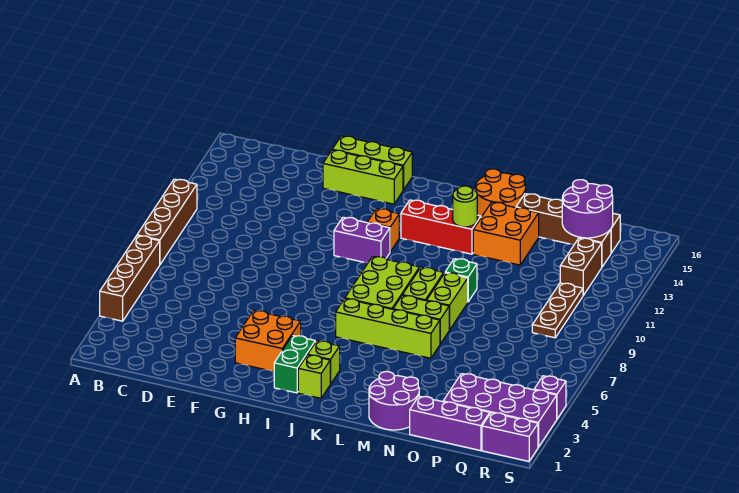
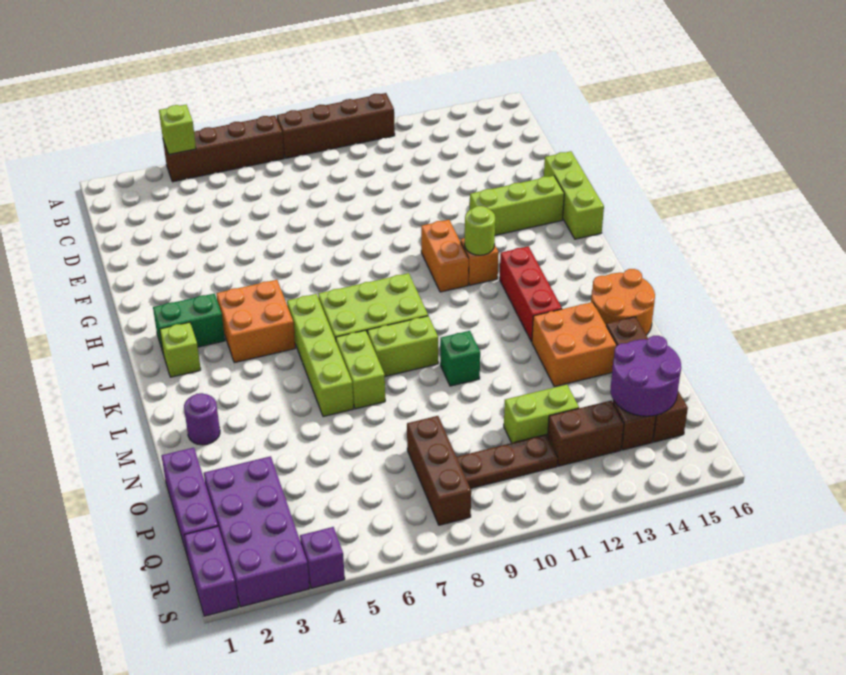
lime 1x3 brick [323,150,403,204] -> lime 1x3 brick turned to [470,176,564,235]
orange 2x2 brick [235,311,301,371] -> orange 2x2 brick moved to [216,280,295,363]
purple 1x2 brick [334,217,390,263] -> orange 1x2 brick [421,220,469,292]
lime 1x1 brick [308,341,340,384] -> lime 1x1 brick moved to [159,105,196,154]
lime 1x1 round brick [453,186,477,227] -> lime 1x1 round brick moved to [465,206,495,255]
purple 2x2 round brick [369,372,419,430] -> purple 1x1 round brick [184,393,220,445]
lime 1x2 brick [427,273,468,330] -> lime 1x2 brick moved to [504,385,579,443]
none -> brown 1x3 brick [407,416,471,525]

